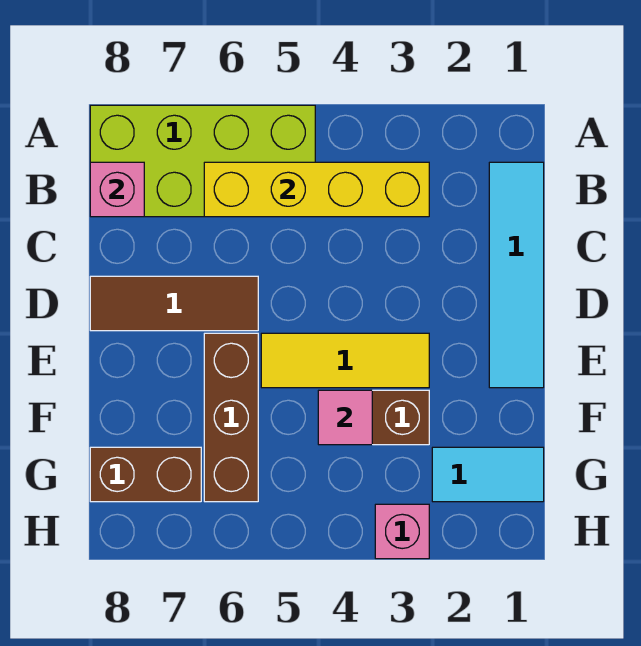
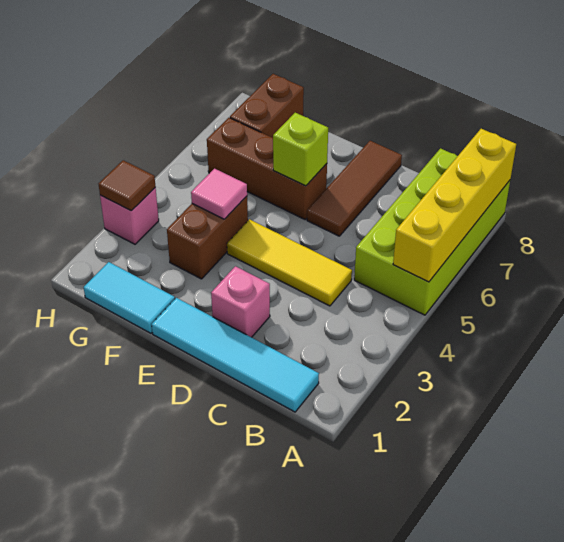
yellow 1x4 brick [204,162,429,217] -> yellow 1x4 brick moved to [393,129,516,282]
pink 1x1 brick [90,162,144,217] -> pink 1x1 brick moved to [211,266,270,337]
yellow 1x3 tile [261,333,429,388] -> yellow 1x3 tile turned to [227,219,352,306]
none -> lime 1x1 brick [273,113,328,186]
cyan 1x2 tile [432,447,544,502] -> cyan 1x2 tile turned to [84,262,175,333]
none -> brown 1x1 tile [99,160,156,211]

